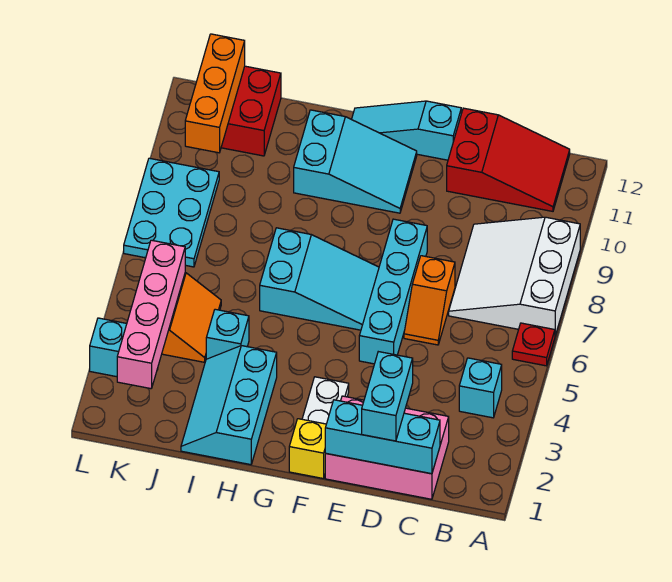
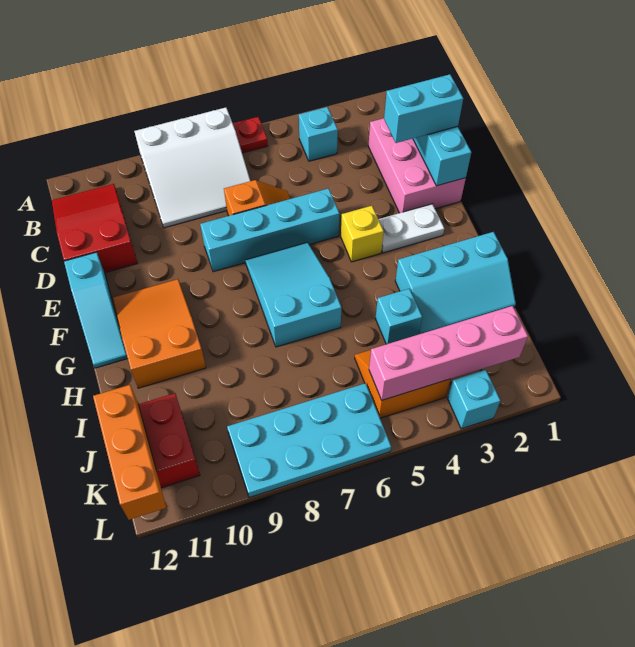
yellow 1x1 brick [289,419,326,479] -> yellow 1x1 brick moved to [341,206,384,262]
cyan 2x3 slope [294,110,417,213] -> orange 2x3 slope [113,279,206,388]
cyan 2x3 plate [124,158,219,267] -> cyan 2x4 plate [227,383,391,498]
orange 1x3 brick [185,34,245,153] -> orange 1x3 brick turned to [93,385,166,520]

